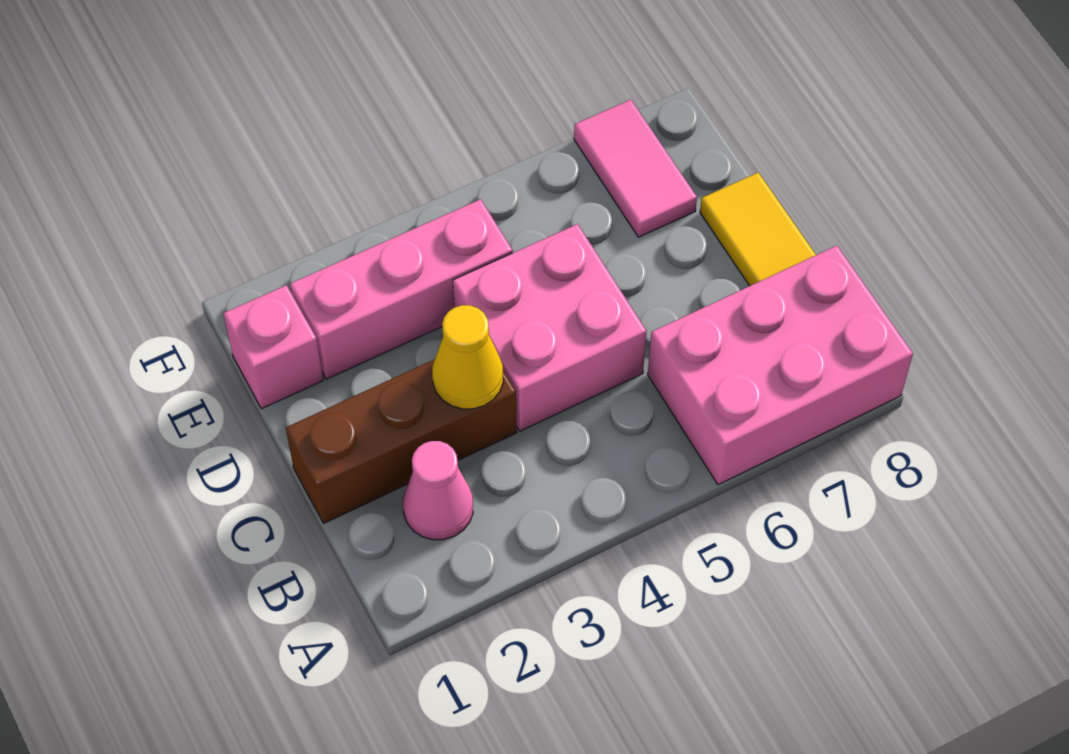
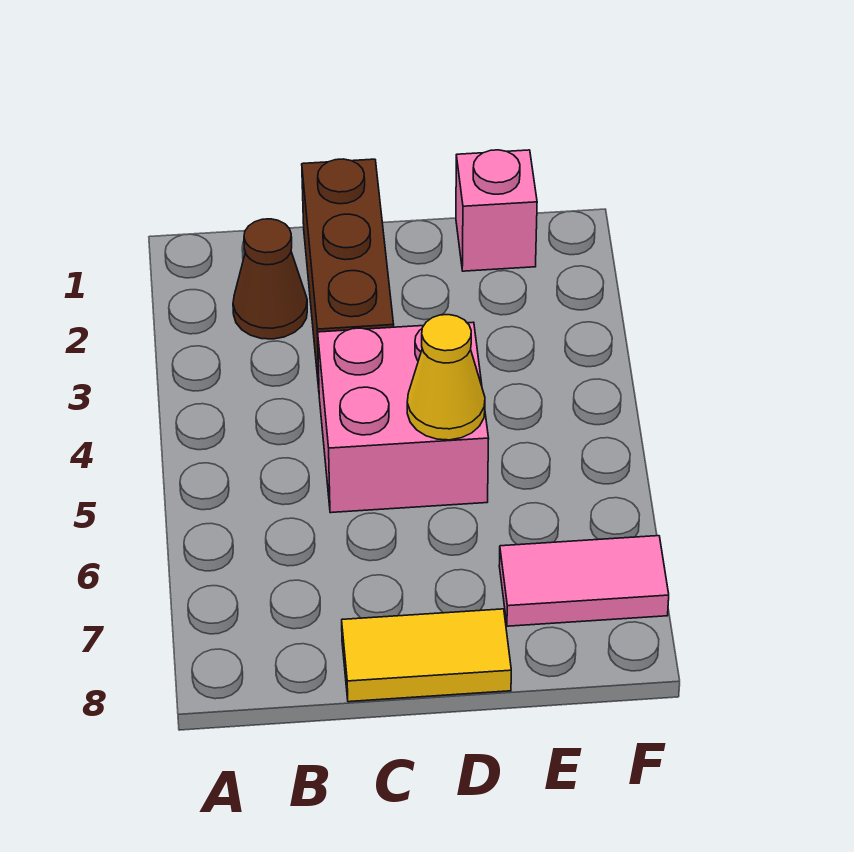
pink 2x3 brick [648,246,913,485] -> none
pink 1x1 cone [403,441,473,540] -> brown 1x1 cone [233,219,307,339]
yellow 1x1 cone [432,305,503,409] -> yellow 1x1 cone moved to [407,315,485,440]
pink 1x3 brick [290,199,513,379] -> none

